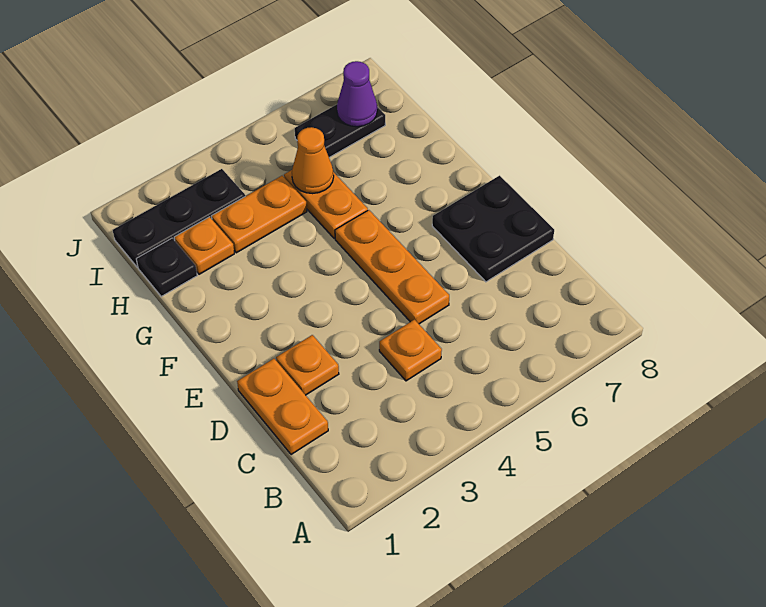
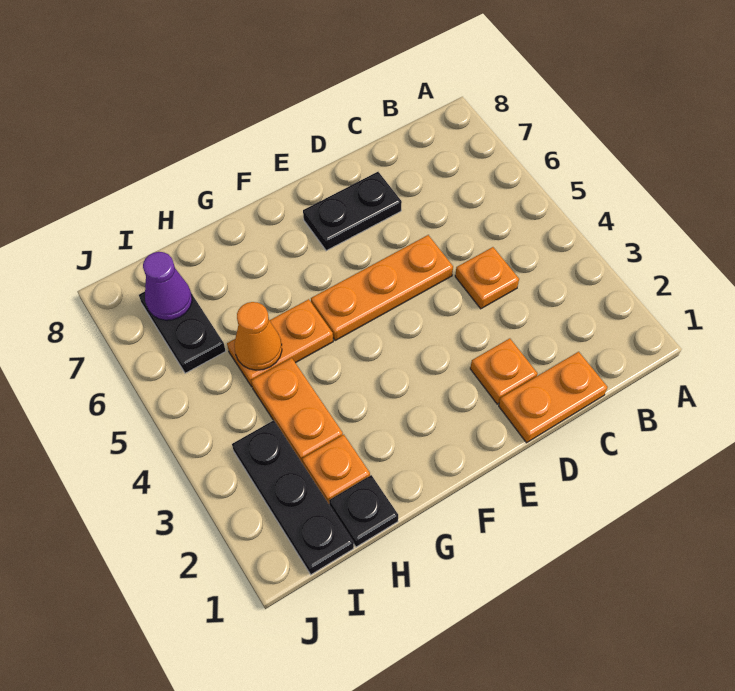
black 2x2 plate [432,176,554,282] -> black 1x2 plate [303,172,402,251]

